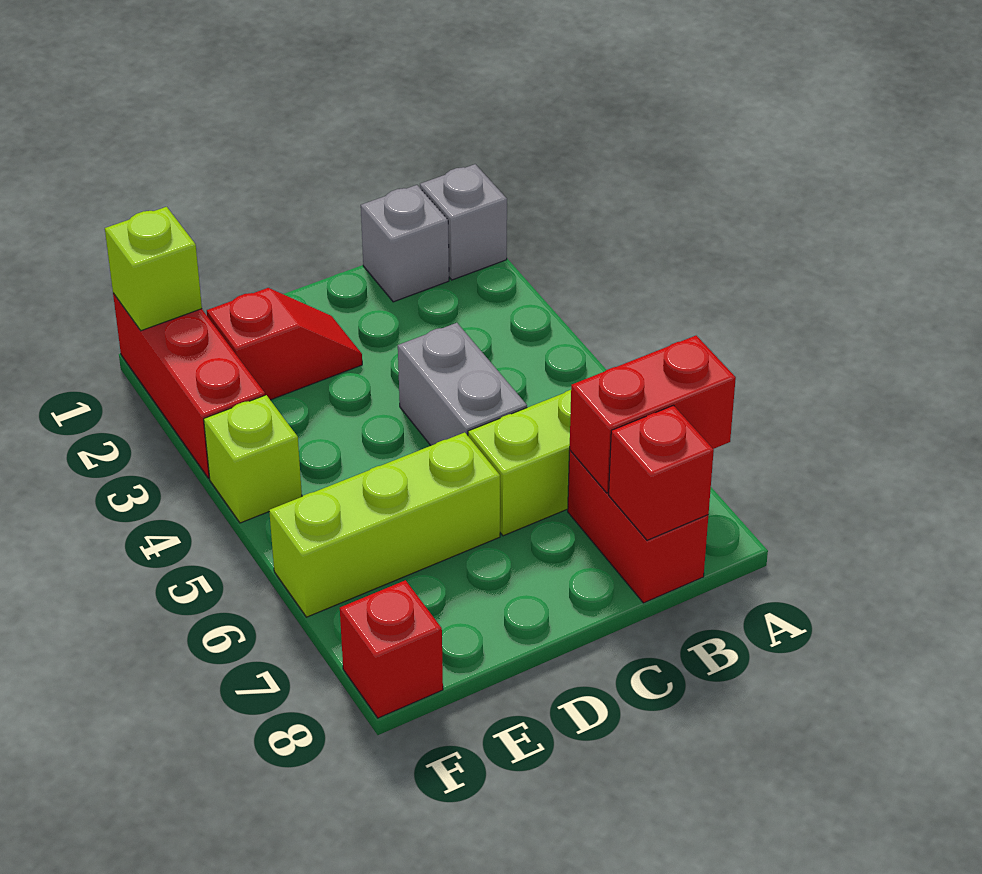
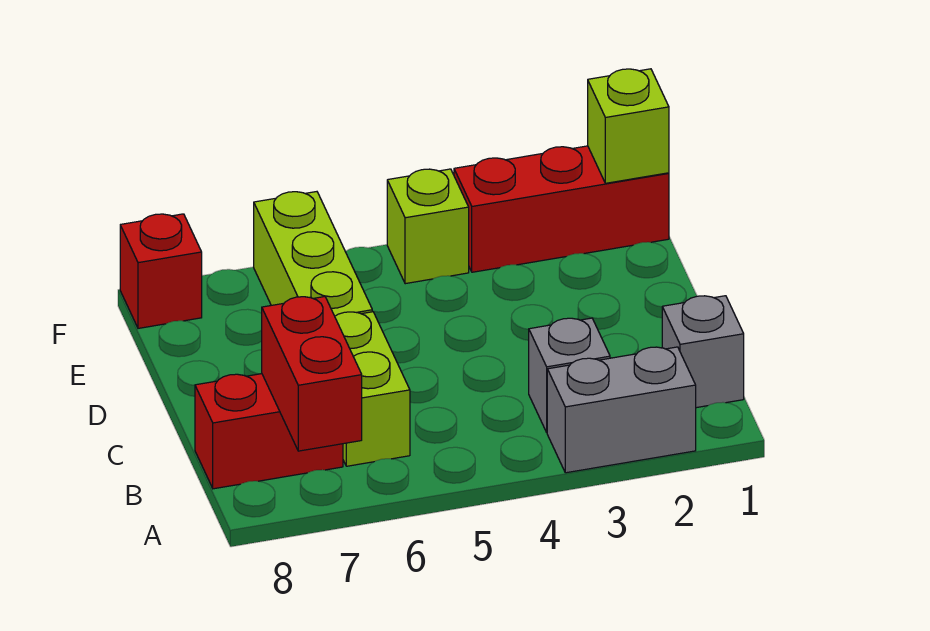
grey 1x1 brick [420,164,507,280] -> grey 1x1 brick moved to [529,318,610,432]
red 1x1 brick [609,405,714,540] -> none
grey 1x2 brick [398,323,527,446] -> grey 1x2 brick moved to [547,347,696,473]
red 1x2 slope [207,288,362,400] -> none

